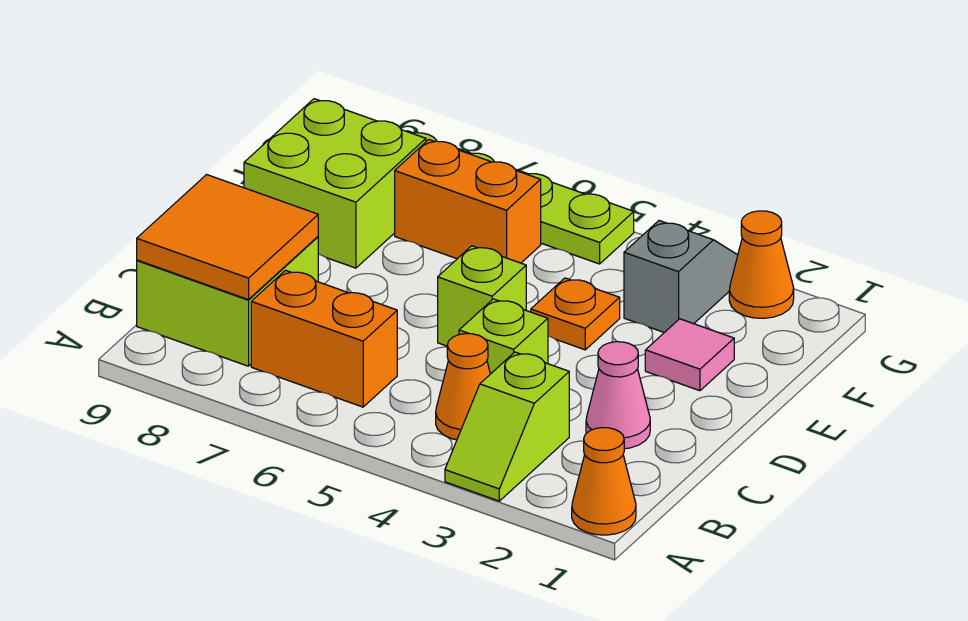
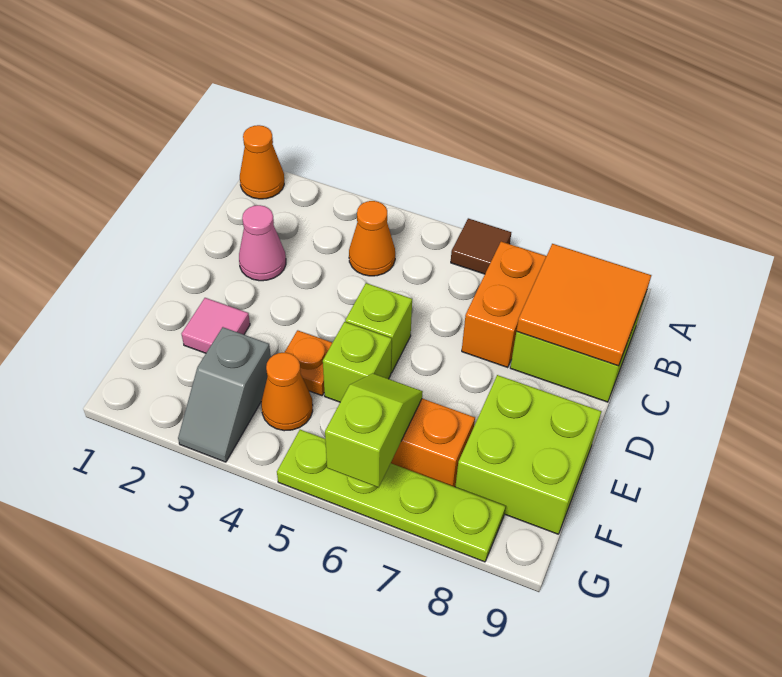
lime 1x2 slope [445,352,569,501] -> lime 1x2 slope moved to [325,373,423,487]
none -> brown 1x1 tile [451,218,511,274]
orange 1x2 brick [251,270,397,407] -> orange 1x2 brick turned to [462,242,546,368]
lime 1x1 brick [459,299,548,374] -> lime 1x1 brick moved to [323,322,392,402]
orange 1x1 cone [729,211,794,318] -> orange 1x1 cone moved to [261,352,313,431]

